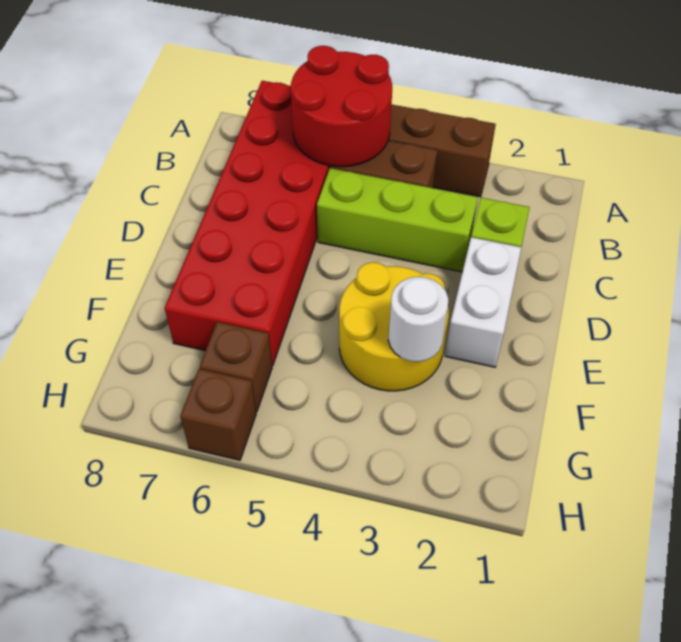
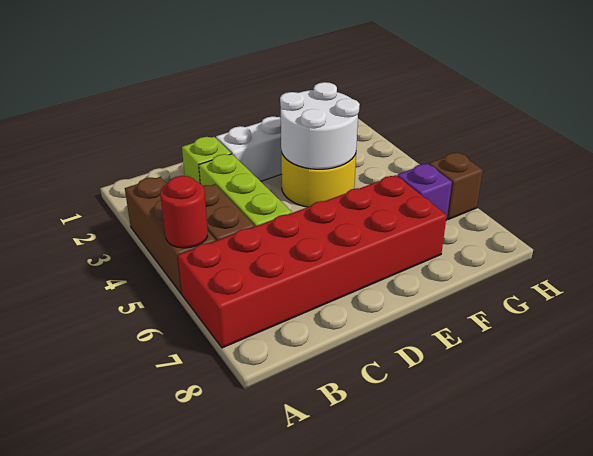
red 2x2 round brick [291,46,392,167] -> red 1x1 round brick [160,176,208,248]
white 1x1 round brick [388,277,448,362] -> white 2x2 round brick [280,82,360,169]
brown 1x1 brick [200,322,272,412] -> purple 1x1 brick [397,164,452,220]

